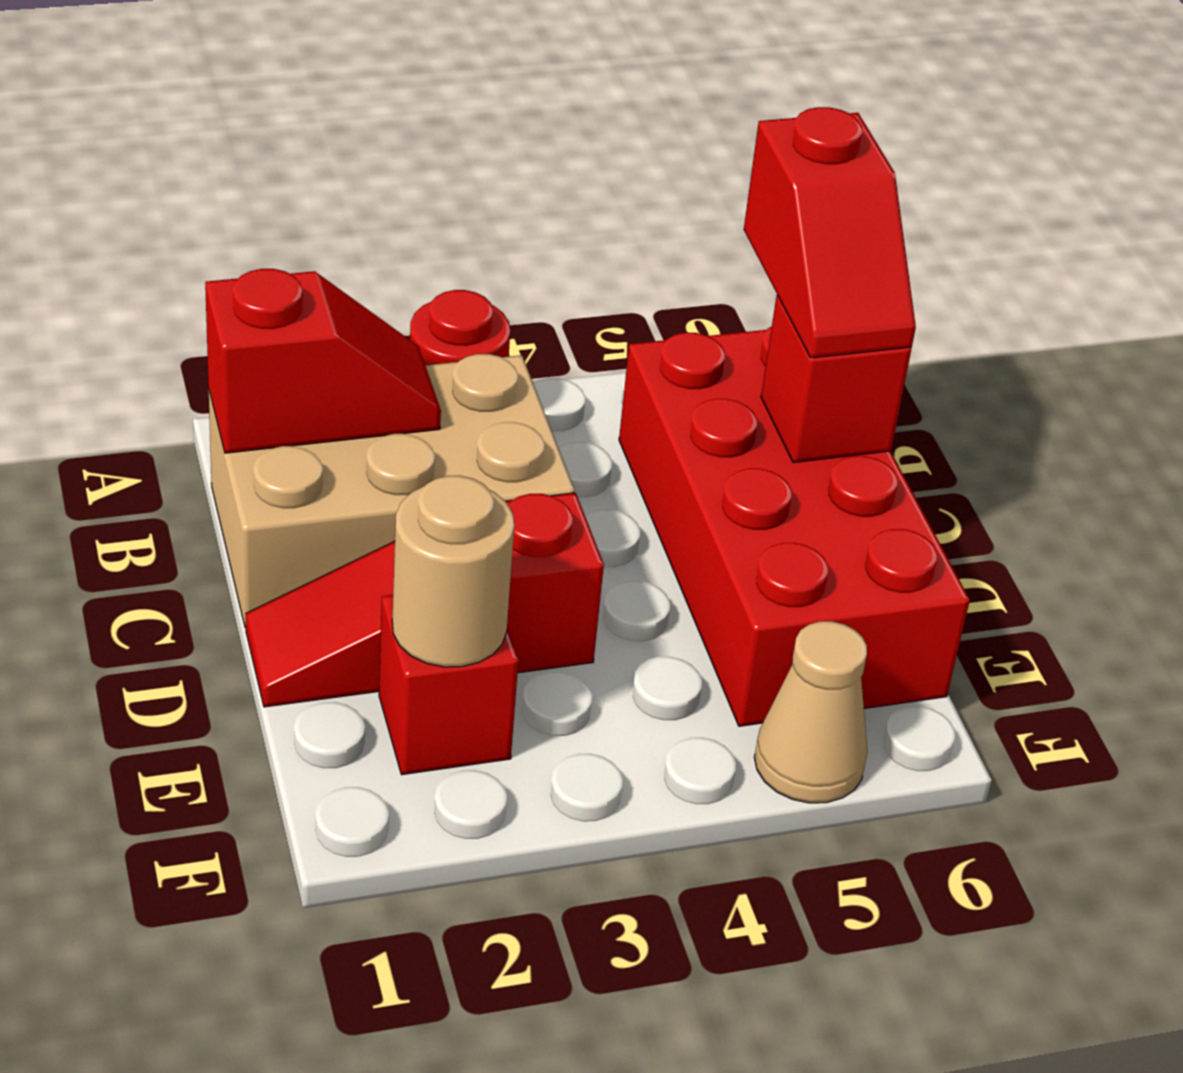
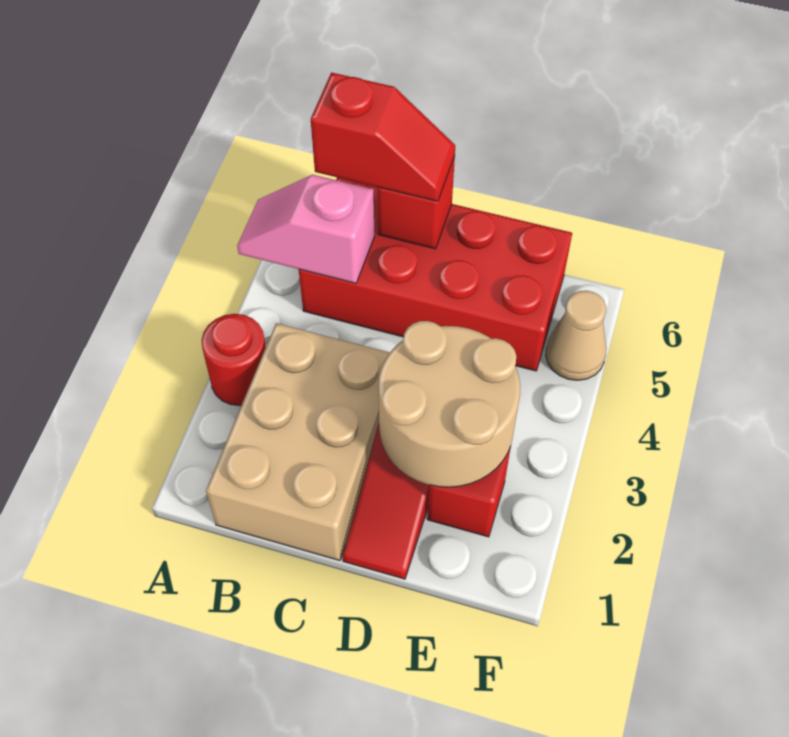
none -> pink 1x2 slope [237,175,375,283]
red 1x2 slope [205,269,441,453] -> none
tan 1x1 round brick [392,476,514,667] -> tan 2x2 round brick [378,321,520,487]

